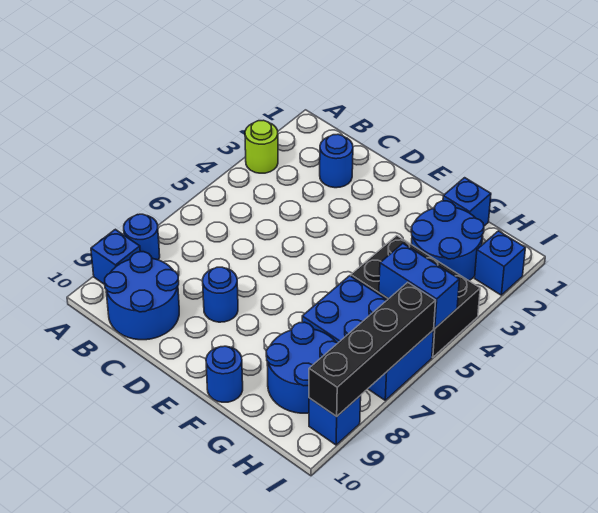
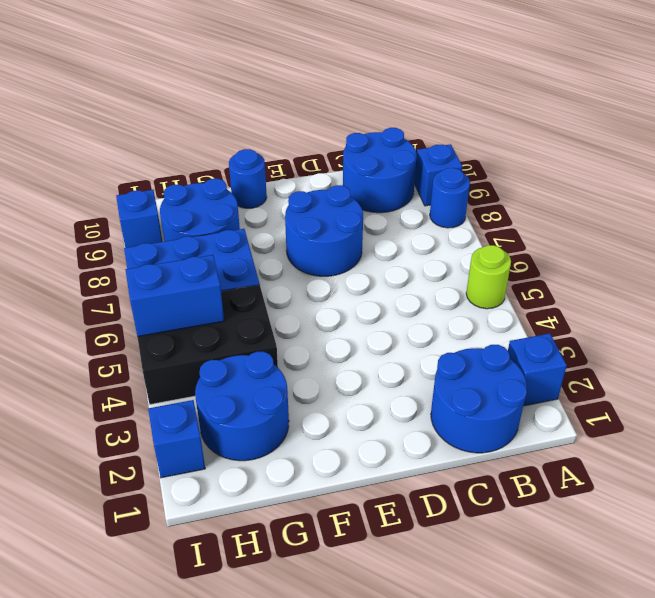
lime 1x1 round brick [245,120,278,173] -> lime 1x1 round brick moved to [466,245,511,309]
blue 1x1 round brick [320,134,353,188] -> blue 2x2 round brick [431,345,527,453]
blue 1x1 round brick [203,267,238,322] -> blue 2x2 round brick [285,185,363,276]
blue 1x1 brick [443,178,491,226] -> blue 1x1 brick moved to [508,333,567,406]
black 1x4 brick [309,282,436,416] -> none

